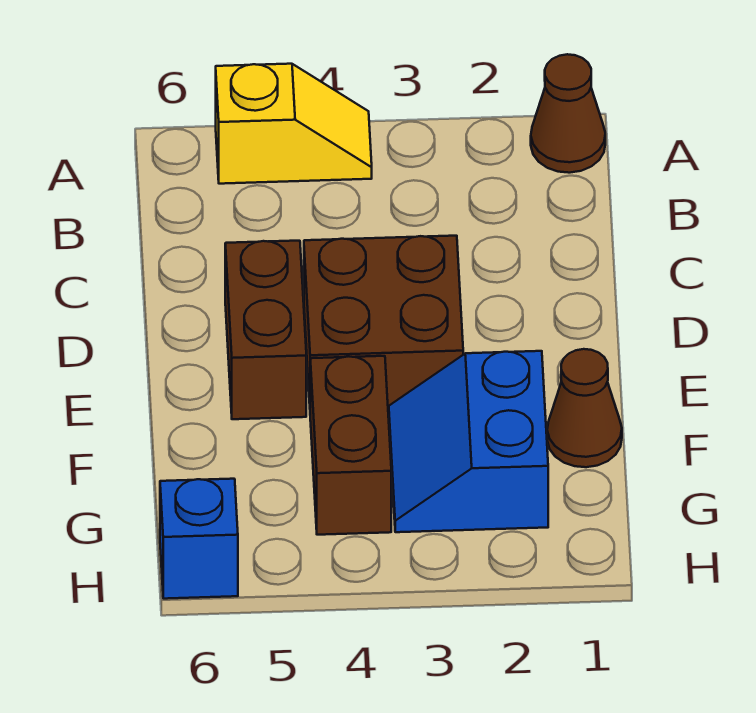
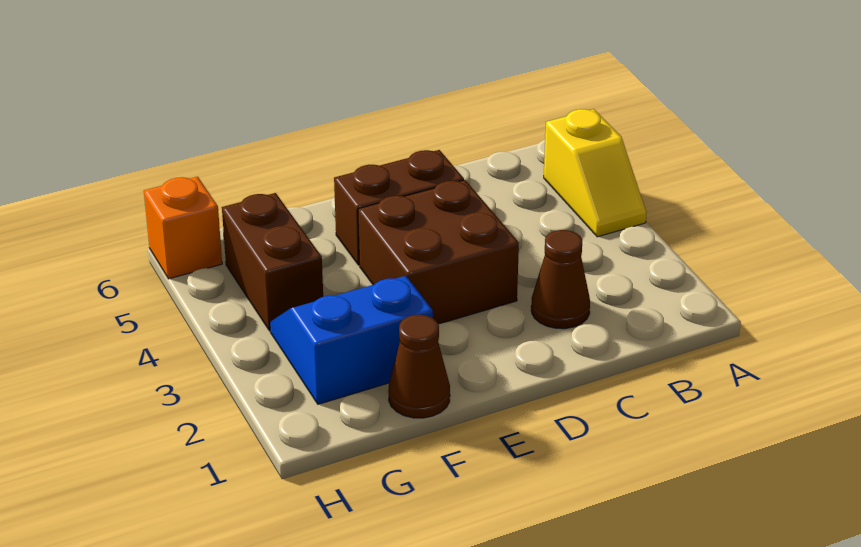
brown 1x1 cone [531,54,605,173] -> brown 1x1 cone moved to [531,230,590,329]
brown 1x2 brick [310,356,391,535] -> brown 1x2 brick turned to [222,193,323,331]
blue 1x1 brick [160,479,238,599] -> orange 1x1 brick [144,177,222,279]

